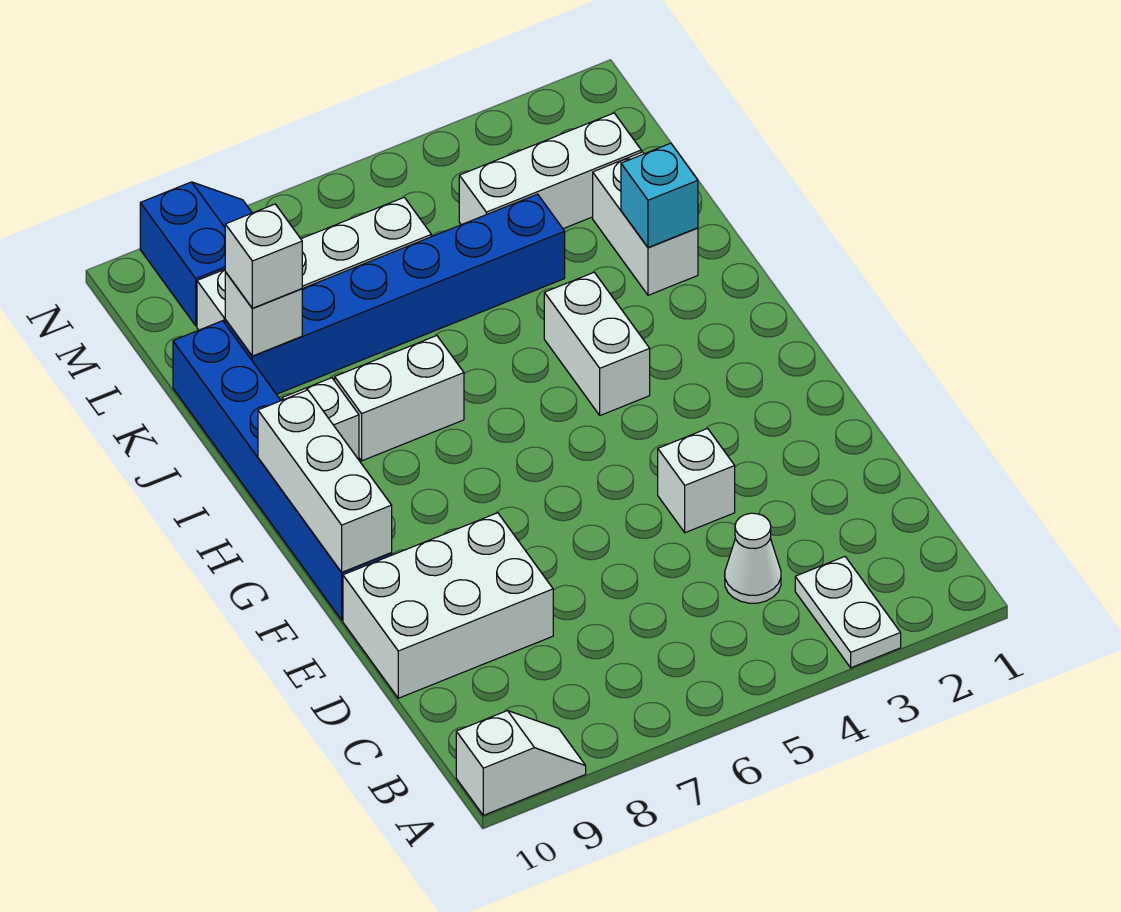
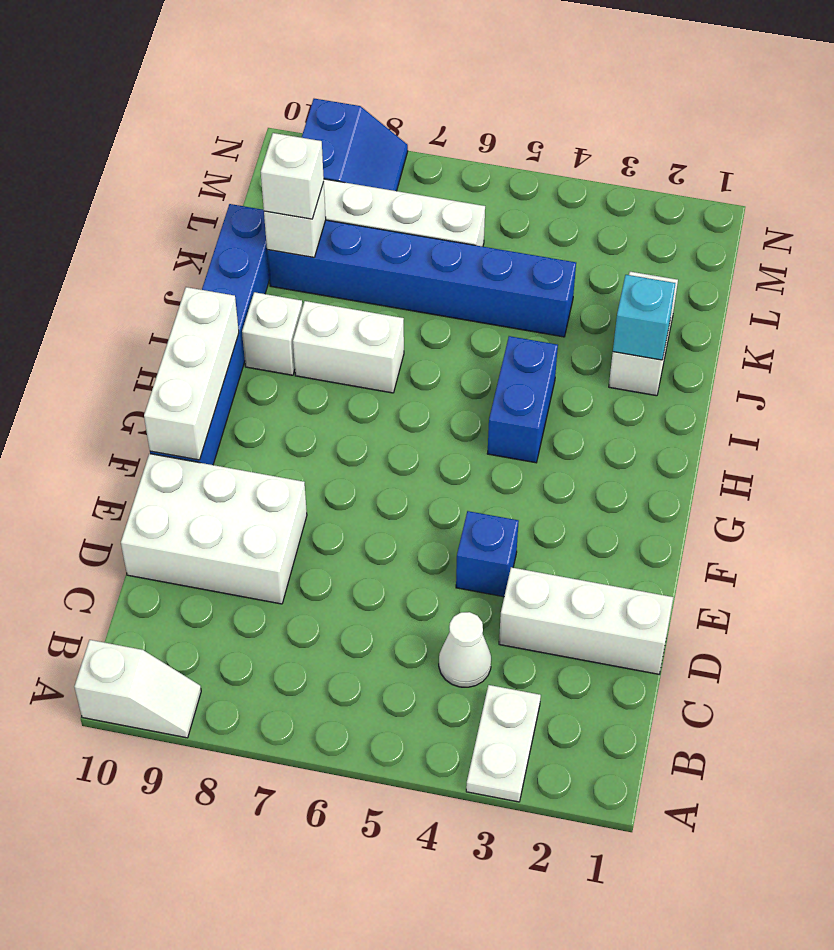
white 1x1 brick [658,428,735,533] -> blue 1x1 brick [456,511,519,597]
white 1x2 brick [544,272,650,415] -> blue 1x2 brick [487,336,558,463]
white 1x3 brick [459,113,641,229] -> white 1x3 brick moved to [499,567,673,674]

